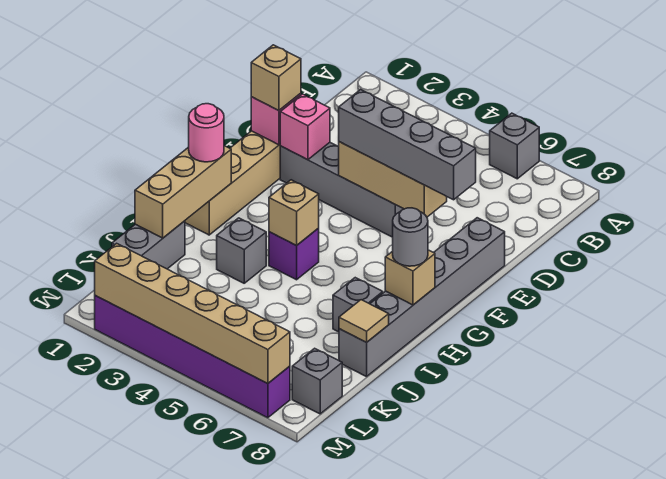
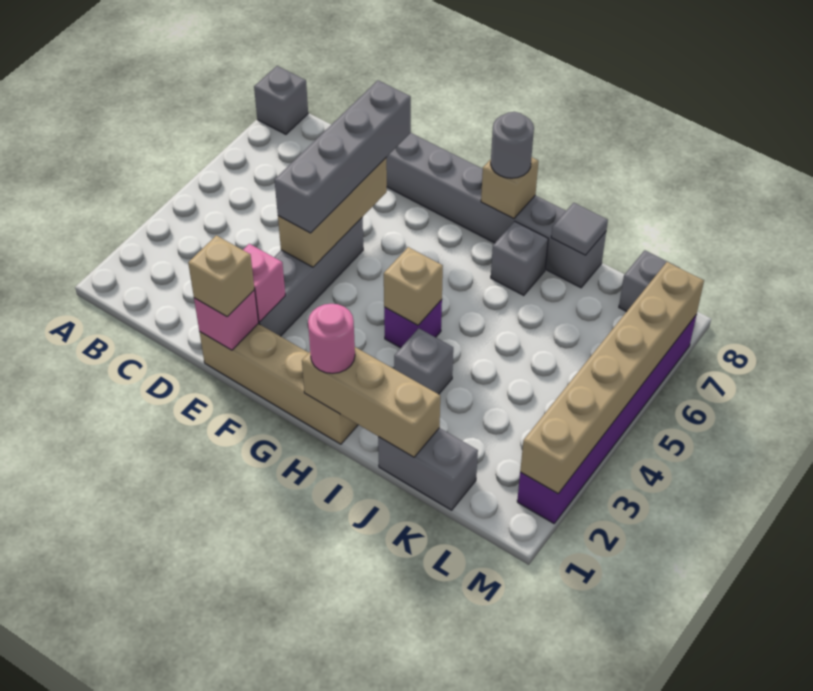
grey 1x1 brick [490,113,539,179] -> grey 1x1 brick moved to [254,66,308,134]
tan 1x1 tile [339,300,389,342] -> grey 1x1 tile [551,203,608,255]

